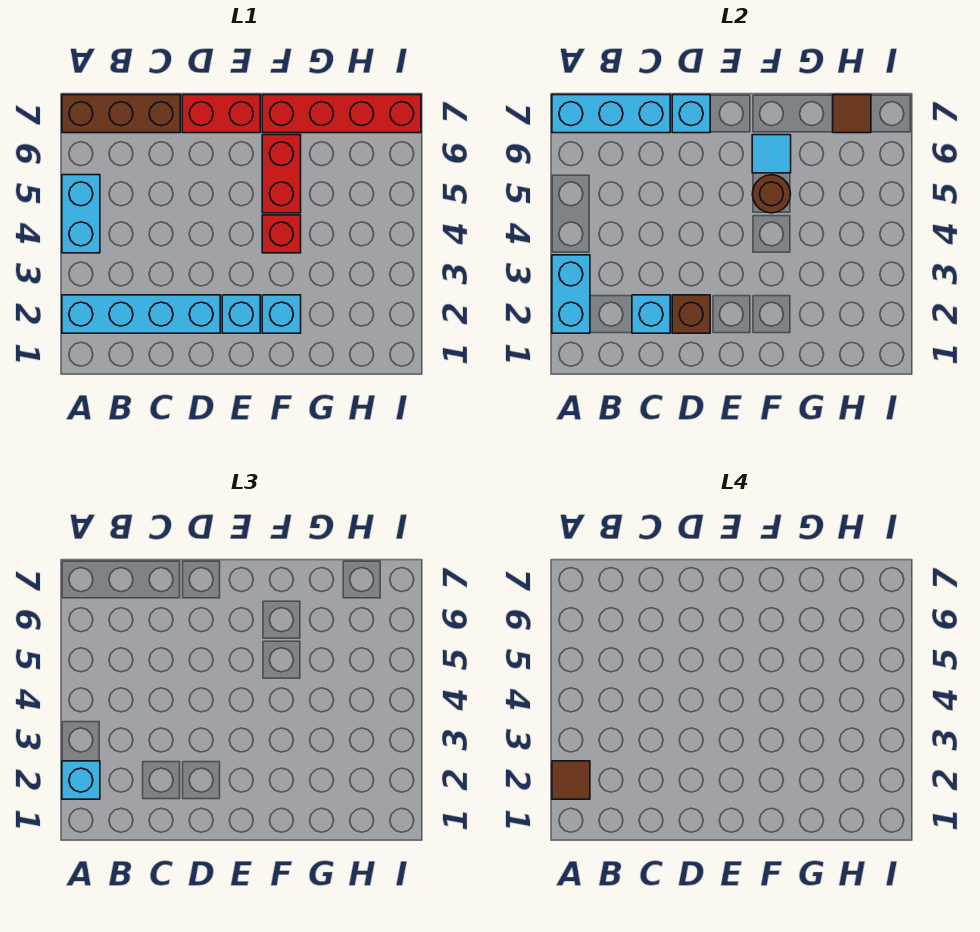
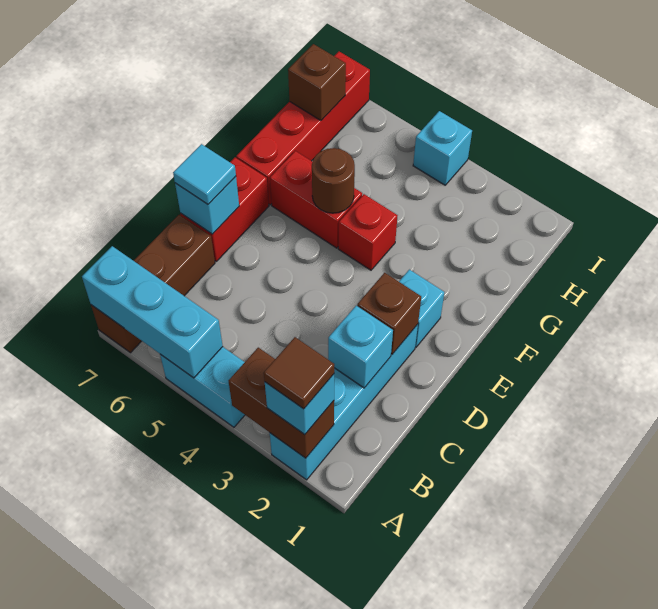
cyan 1x2 brick [552,255,590,333] -> brown 1x2 brick [228,348,334,458]
cyan 1x3 brick [552,95,670,133] -> cyan 1x3 brick turned to [82,246,223,378]
cyan 1x1 brick [262,295,301,333] -> cyan 1x1 brick moved to [413,111,472,185]
cyan 1x1 tile [752,135,791,173] -> cyan 1x1 tile moved to [173,144,236,204]
brown 1x1 tile [833,95,871,133] -> brown 1x1 brick [288,44,346,120]

